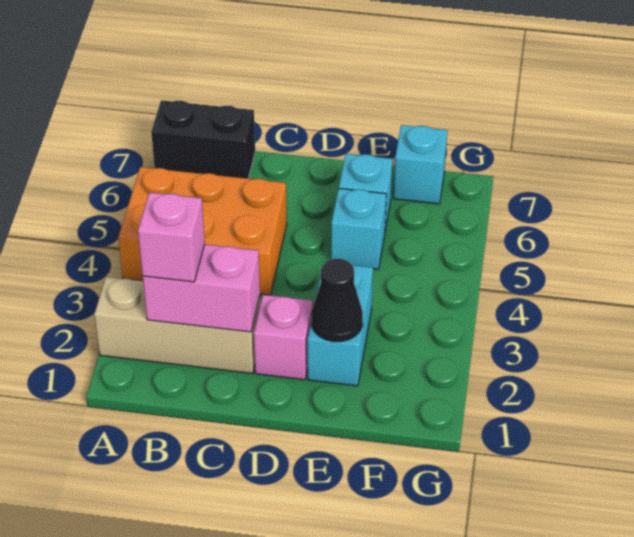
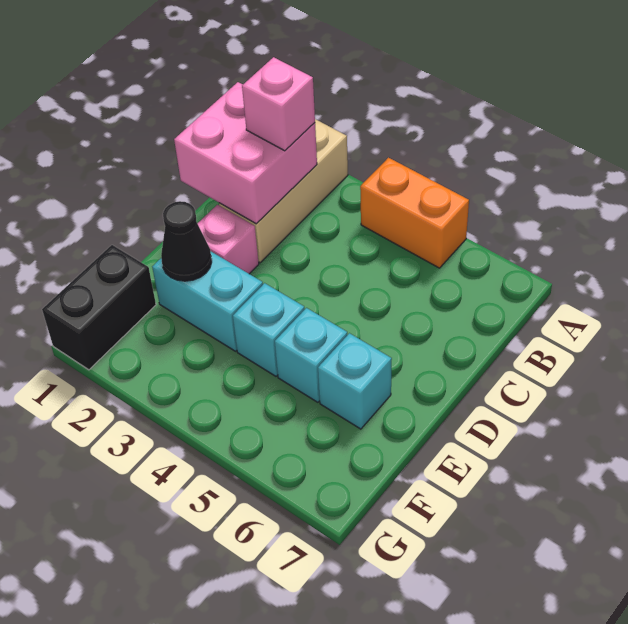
orange 2x3 brick [118,167,287,295] -> orange 1x2 brick [360,158,469,268]
black 1x2 brick [151,100,255,179] -> black 1x2 brick moved to [42,245,156,370]
pink 1x2 brick [143,244,260,332] -> pink 2x2 brick [174,82,317,224]
cyan 1x1 brick [393,125,447,204] -> cyan 1x1 brick moved to [233,283,305,376]

